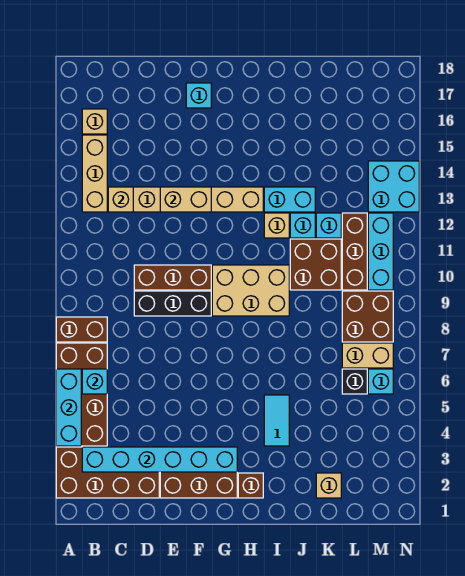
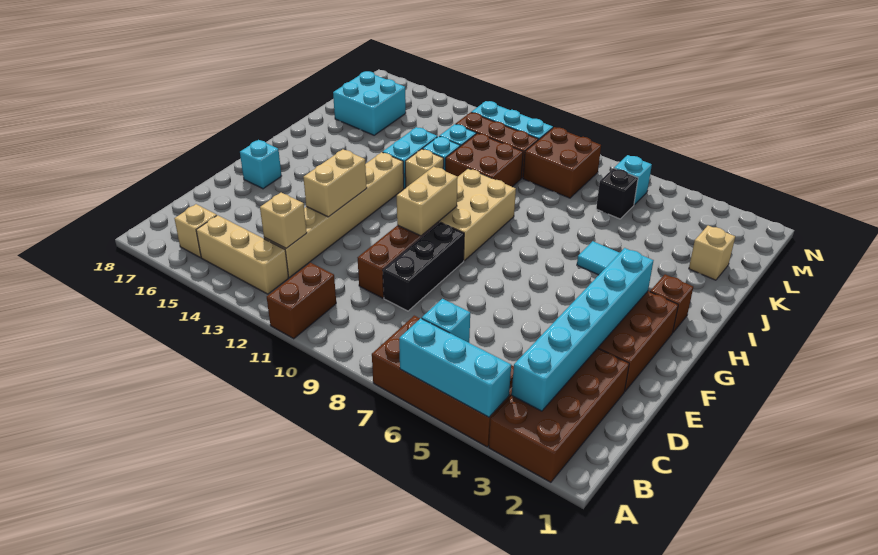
brown 1x2 brick [56,317,107,342] -> brown 1x2 brick moved to [267,263,336,339]
tan 1x2 brick [342,343,393,368] -> tan 1x2 brick moved to [397,166,458,236]
cyan 2x2 brick [368,161,419,212] -> cyan 2x2 brick moved to [333,71,406,135]

